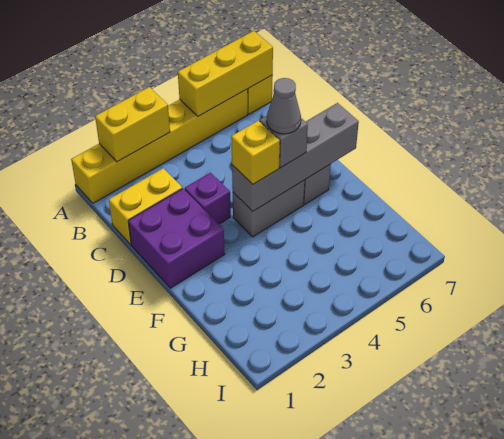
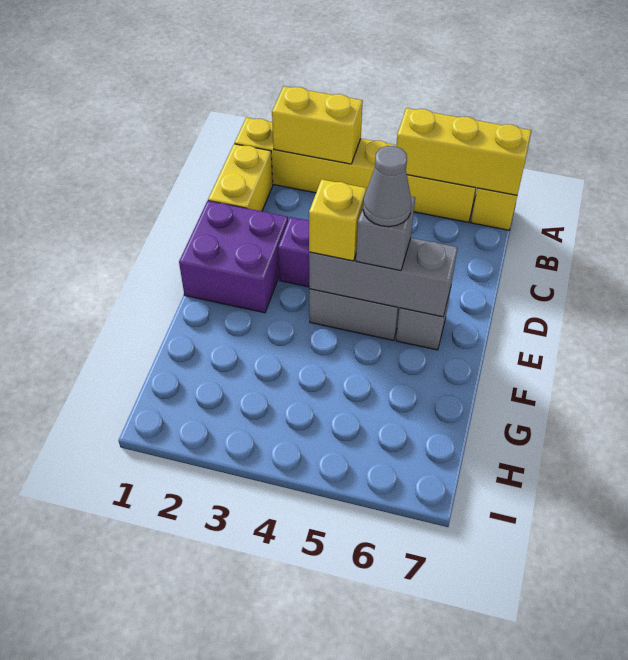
yellow 1x2 brick [109,168,182,245] -> yellow 1x2 brick turned to [208,144,273,211]
grey 1x4 brick [232,103,359,211] -> grey 1x3 brick [309,238,458,317]

